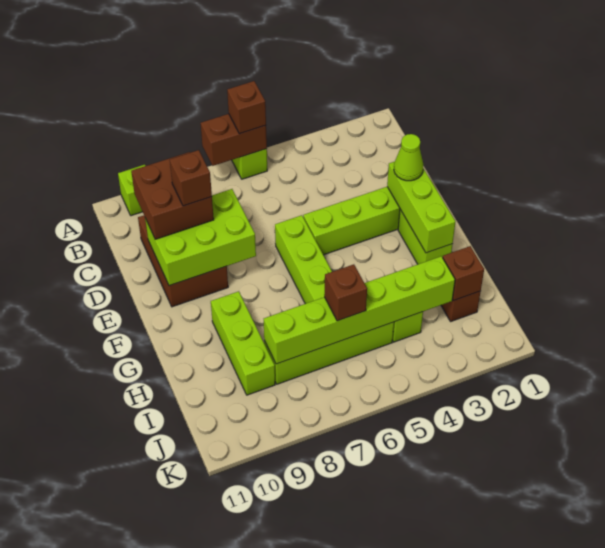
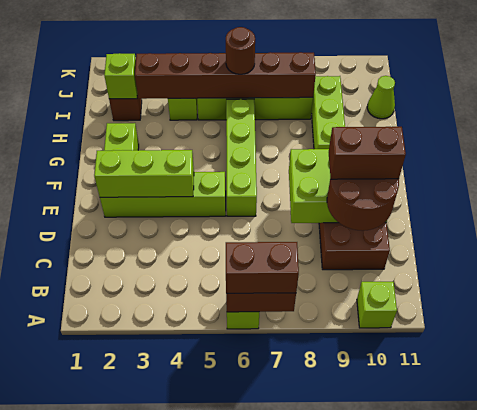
brown 1x1 brick [227,81,266,134] -> brown 1x2 brick [226,242,299,293]
brown 2x2 brick [131,152,214,239] -> brown 2x2 round brick [327,178,399,231]
brown 1x1 brick [170,150,212,206] -> brown 1x2 brick [329,127,406,179]
lime 1x3 brick [387,162,456,253] -> lime 1x3 brick turned to [94,150,194,197]
lime 1x1 cone [394,134,423,181] -> lime 1x1 cone moved to [367,76,395,119]
brown 1x1 brick [443,246,484,301] -> lime 1x1 brick [104,53,137,99]
lime 1x6 brick [264,256,455,364] -> brown 1x6 brick [135,52,316,99]
brown 1x1 brick [324,264,367,321] -> brown 1x1 round brick [226,27,255,74]

